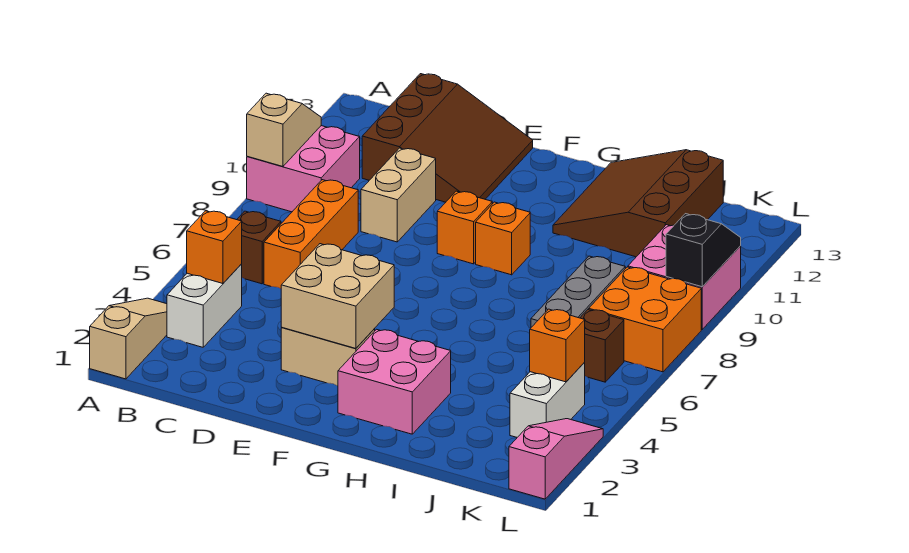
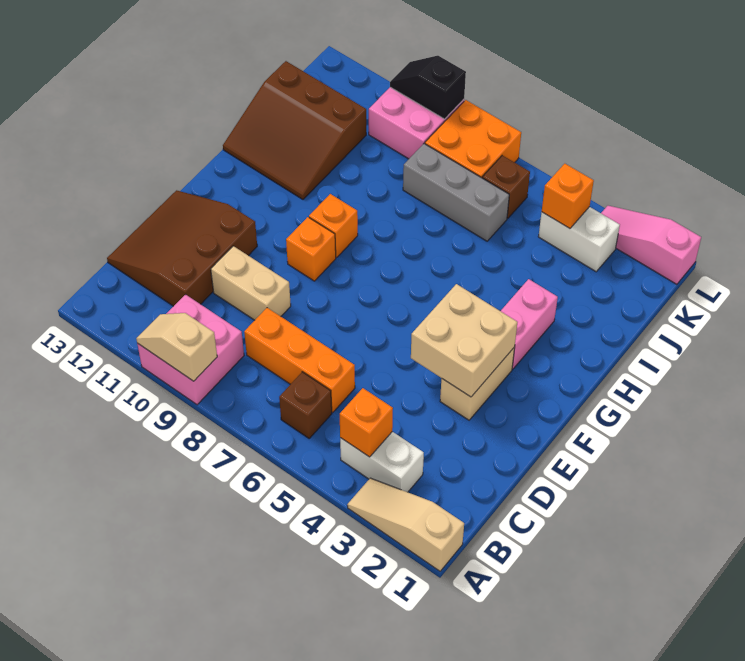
brown 3x3 slope [362,74,533,202] -> brown 3x3 slope turned to [107,190,257,306]
pink 2x2 brick [338,329,451,434] -> pink 1x2 brick [501,279,558,369]

